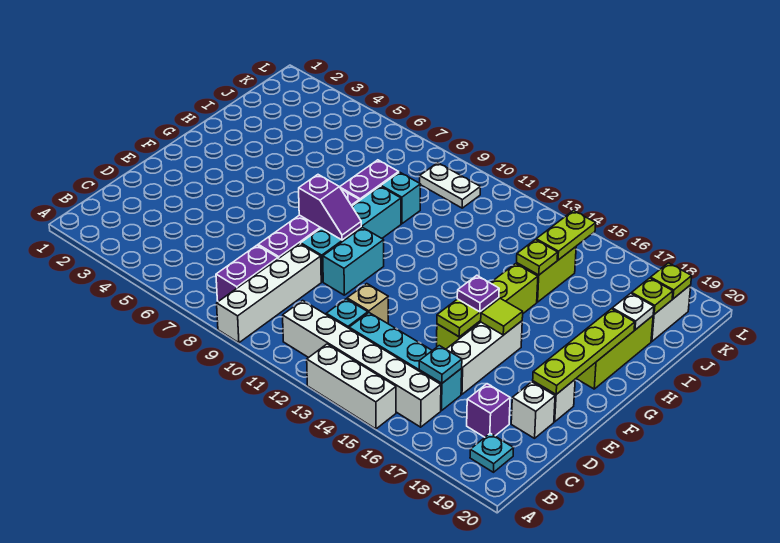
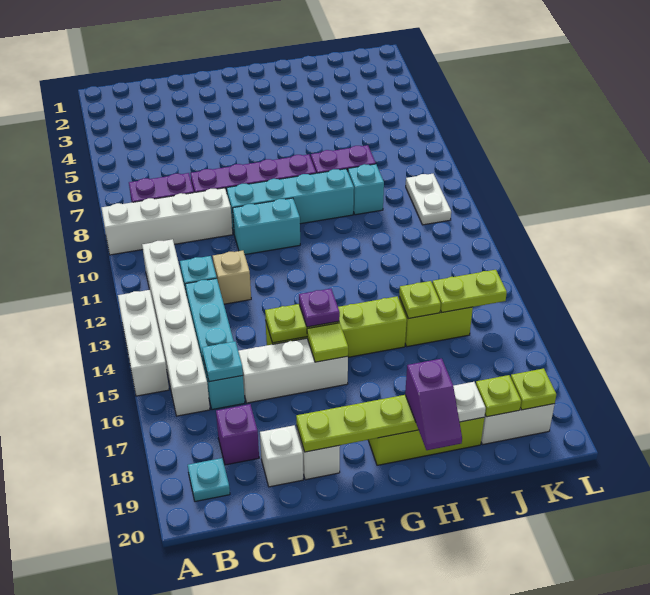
purple 1x2 slope [299,175,361,240] -> purple 1x2 slope moved to [405,359,462,450]

